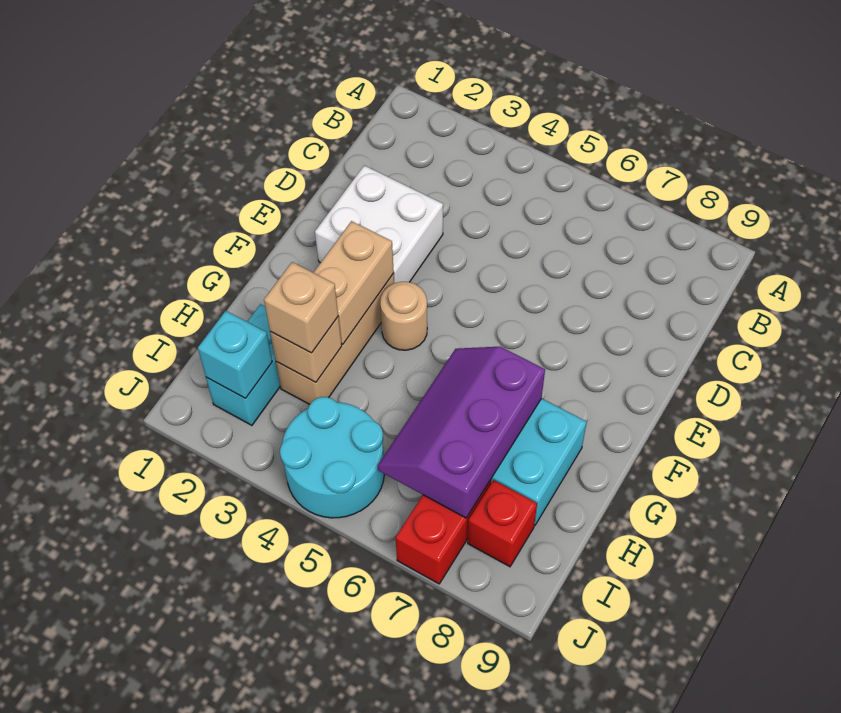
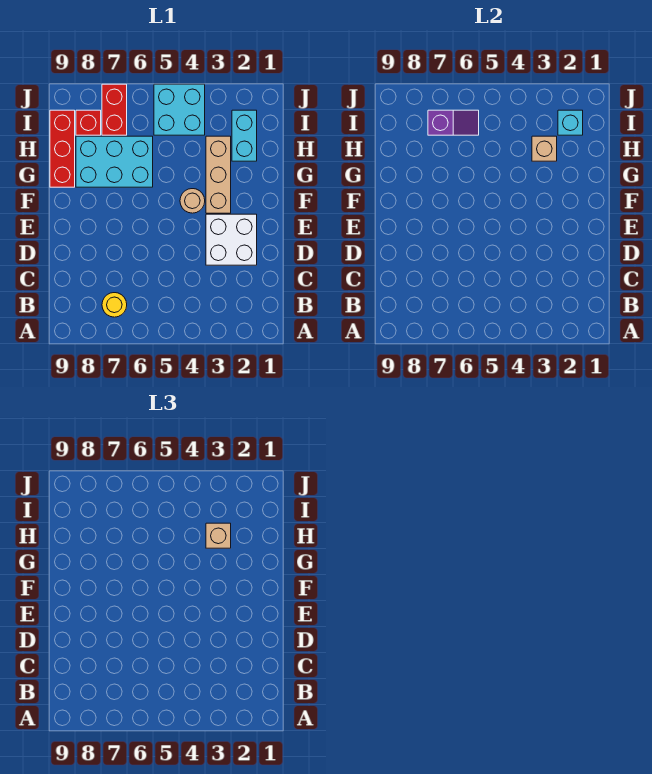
none -> yellow 1x1 round brick [102,293,127,317]
tan 1x2 brick [313,221,394,344] -> none
purple 2x3 slope [378,347,545,518] -> purple 1x2 slope [428,110,479,135]
none -> red 1x3 brick [50,110,75,187]
cyan 2x2 round brick [280,397,384,518] -> cyan 2x2 brick [154,84,205,135]

